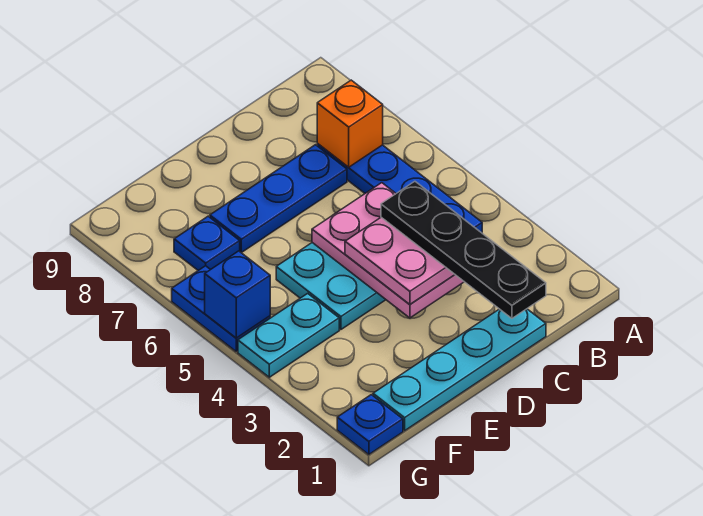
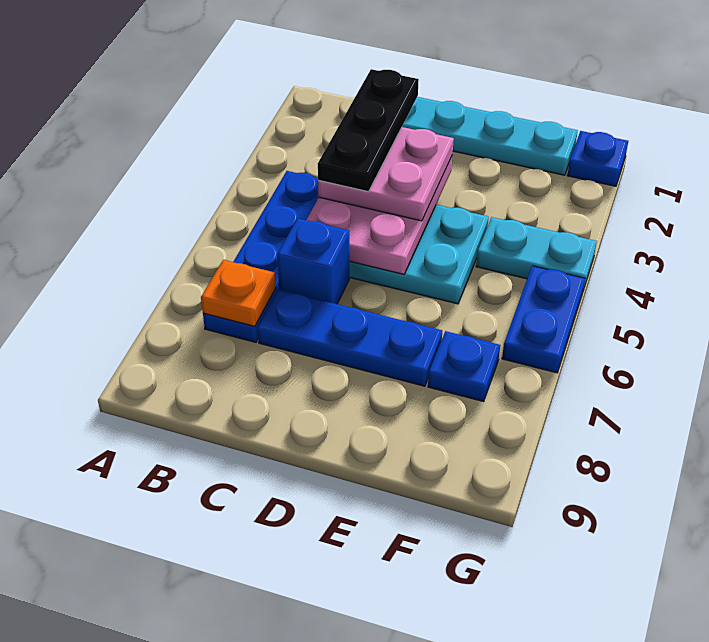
orange 1x1 brick [317,80,383,167] -> orange 1x1 plate [201,260,276,326]
black 1x4 plate [381,181,546,318] -> black 1x3 plate [318,69,419,192]
blue 1x1 brick [205,251,270,338] -> blue 1x1 brick moved to [277,218,349,304]

